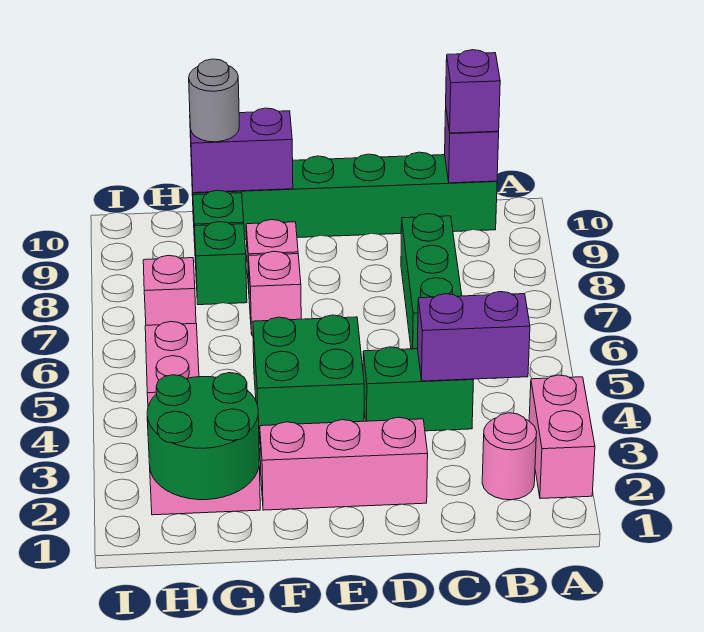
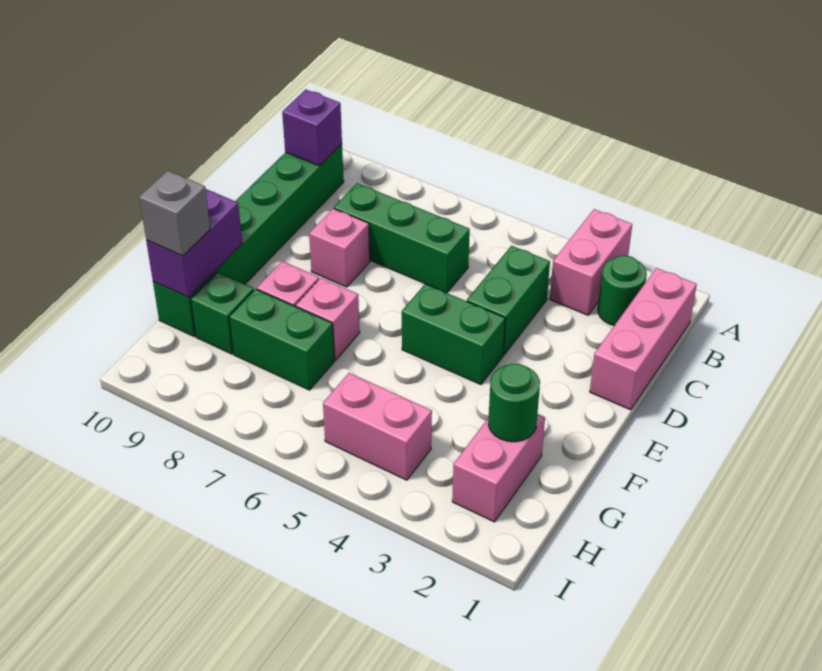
pink 1x2 brick [529,375,595,499] -> pink 1x2 brick turned to [550,209,632,315]
pink 1x1 round brick [482,413,537,500] -> green 1x1 round brick [598,255,647,325]
purple 1x2 brick [418,292,530,381] -> none
purple 1x1 brick [446,50,500,133] -> none
pink 1x3 brick [260,417,428,510] -> pink 1x3 brick moved to [590,268,697,410]
green 2x2 brick [253,315,364,438] -> green 1x2 brick [402,284,505,385]
green 2x2 round brick [147,373,259,500] -> green 1x1 round brick [488,364,540,442]
green 1x1 brick [194,222,247,305] -> green 1x2 brick [229,289,334,390]
grey 1x1 round brick [189,59,239,142] -> grey 1x1 brick [139,171,210,256]
pink 1x1 brick [143,255,196,325] -> pink 1x1 brick moved to [309,209,370,287]

